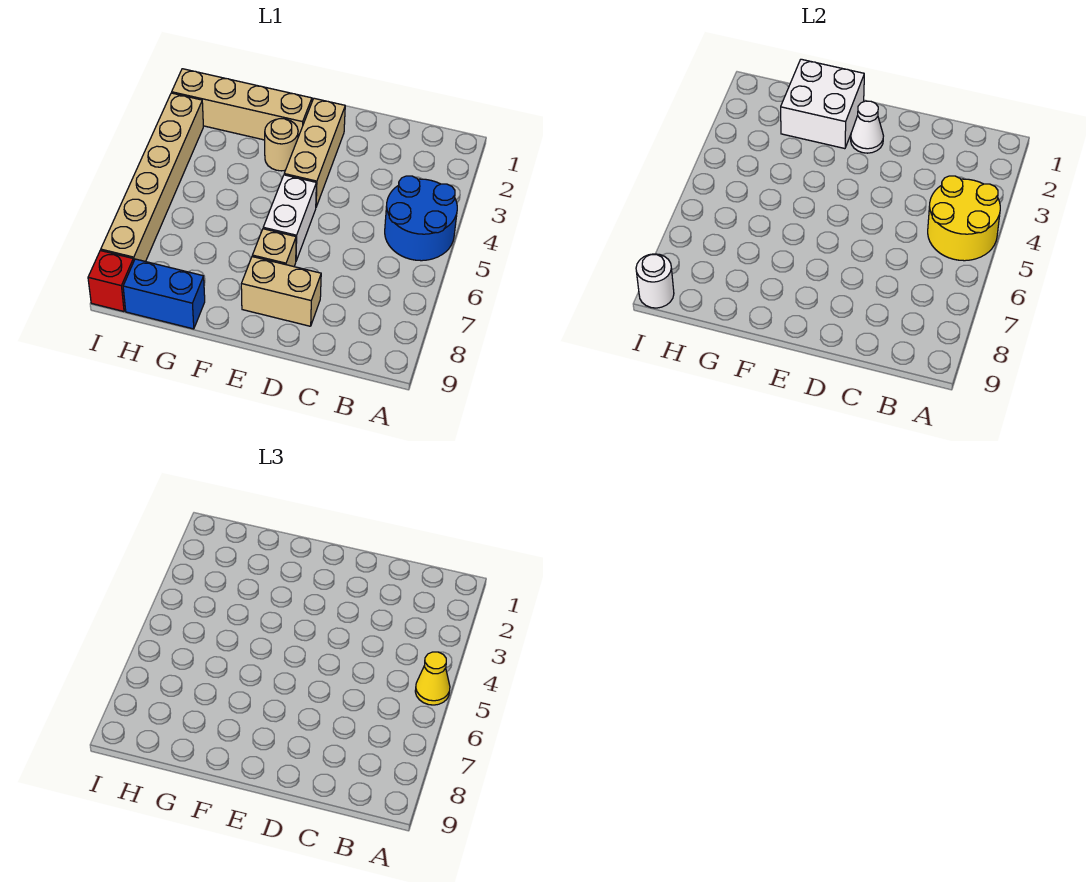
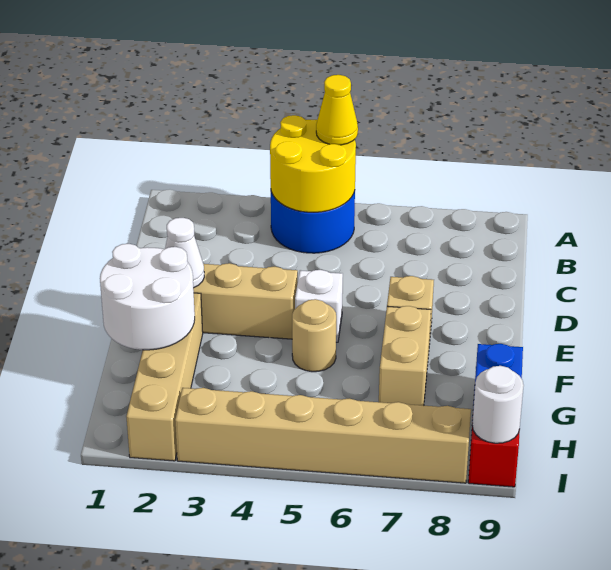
tan 1x2 brick [241,257,321,326] -> tan 1x2 brick moved to [379,306,431,405]
white 1x2 brick [263,175,316,260] -> white 1x1 brick [295,270,343,342]
white 2x2 brick [781,59,864,149] -> white 2x2 round brick [100,244,195,350]
tan 1x1 round brick [265,119,298,171] -> tan 1x1 round brick moved to [292,299,336,372]

